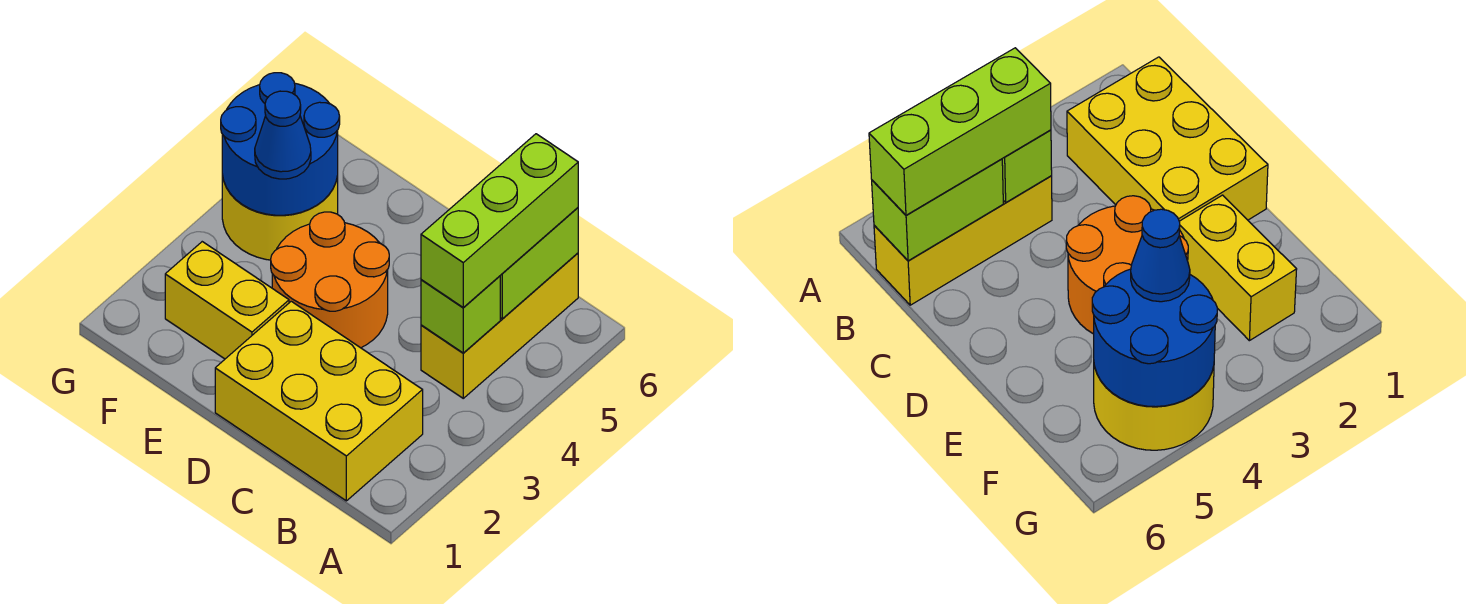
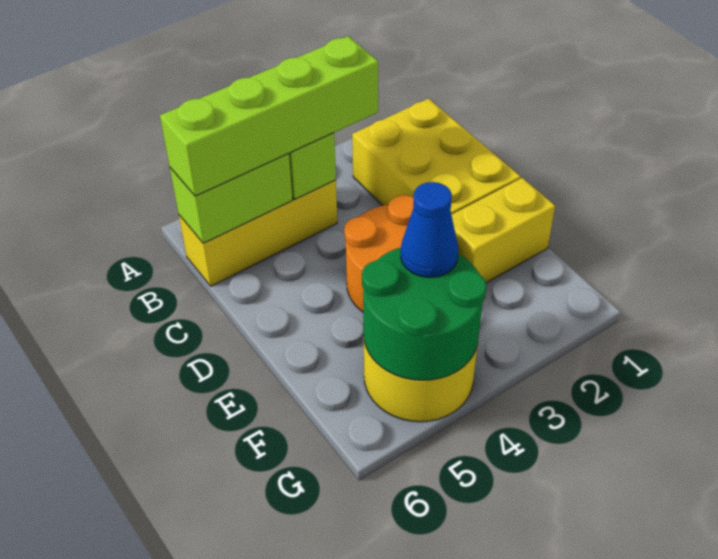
lime 1x3 brick [421,134,578,308] -> lime 1x4 brick [160,36,378,196]
yellow 1x2 brick [165,242,289,359] -> yellow 1x2 brick turned to [452,178,555,283]
blue 2x2 round brick [221,73,340,215] -> green 2x2 round brick [362,248,486,380]

